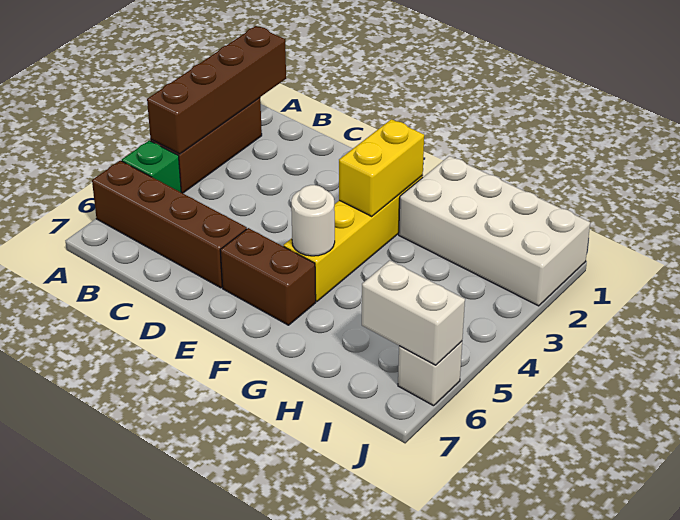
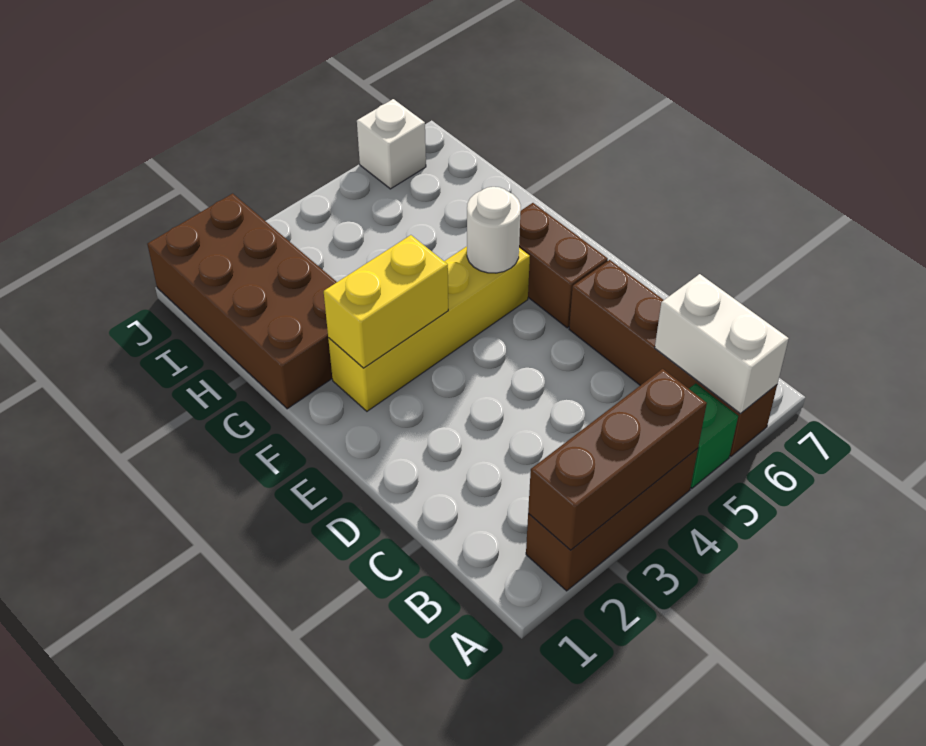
brown 1x4 brick [147,26,286,154] -> brown 1x3 brick [528,369,707,550]
white 2x4 brick [399,156,590,306] -> brown 2x4 brick [147,194,337,409]
white 1x2 brick [362,260,465,365] -> white 1x2 brick moved to [655,274,789,413]

